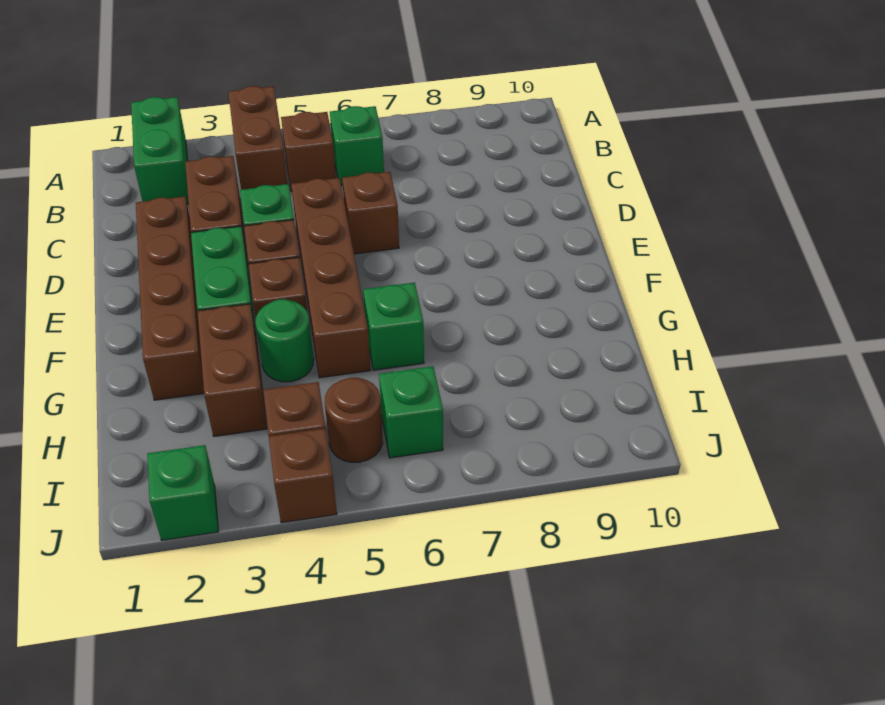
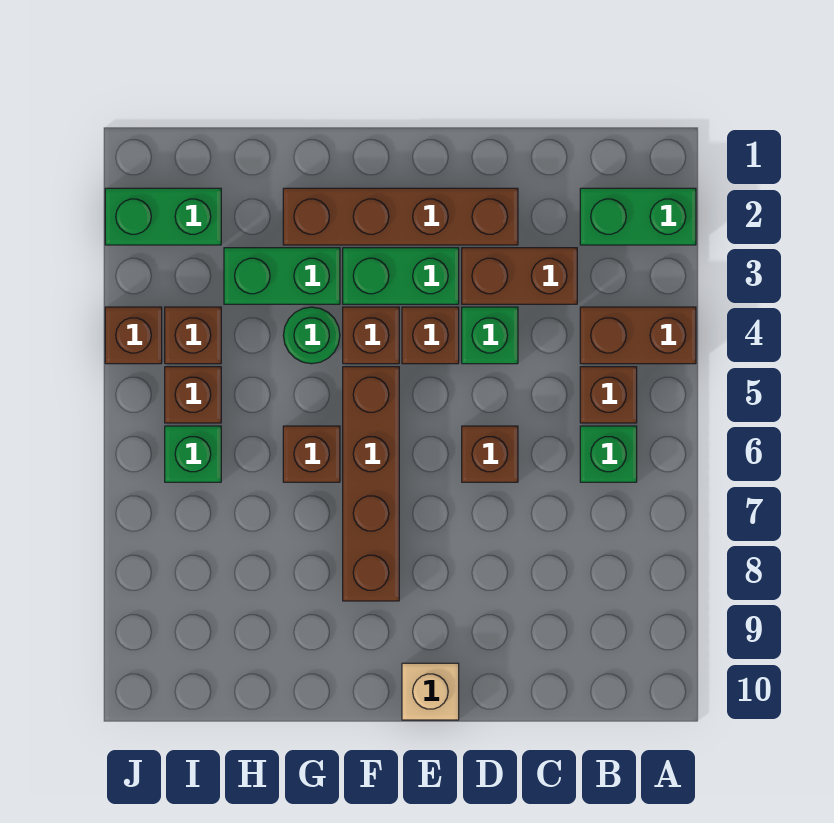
brown 1x4 brick [291,178,371,378] -> brown 1x4 brick turned to [343,367,399,601]
none -> tan 1x1 brick [402,663,459,720]
brown 1x2 brick [197,304,267,436] -> green 1x2 brick [224,248,340,304]
green 1x1 brick [363,283,424,370] -> brown 1x1 brick [283,426,340,482]
brown 1x1 round brick [325,378,383,462] -> brown 1x1 brick [165,367,221,423]
green 1x1 brick [147,445,219,540] -> green 1x2 brick [105,188,221,245]

